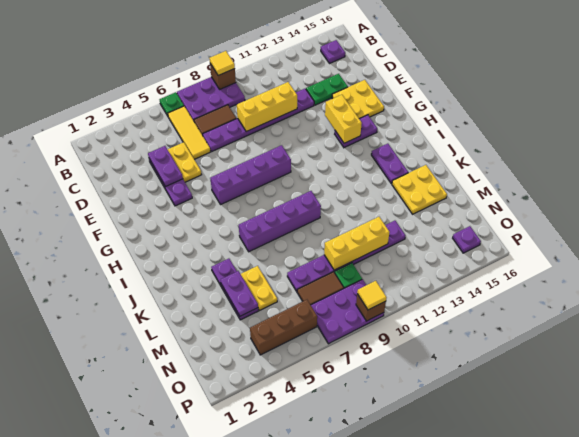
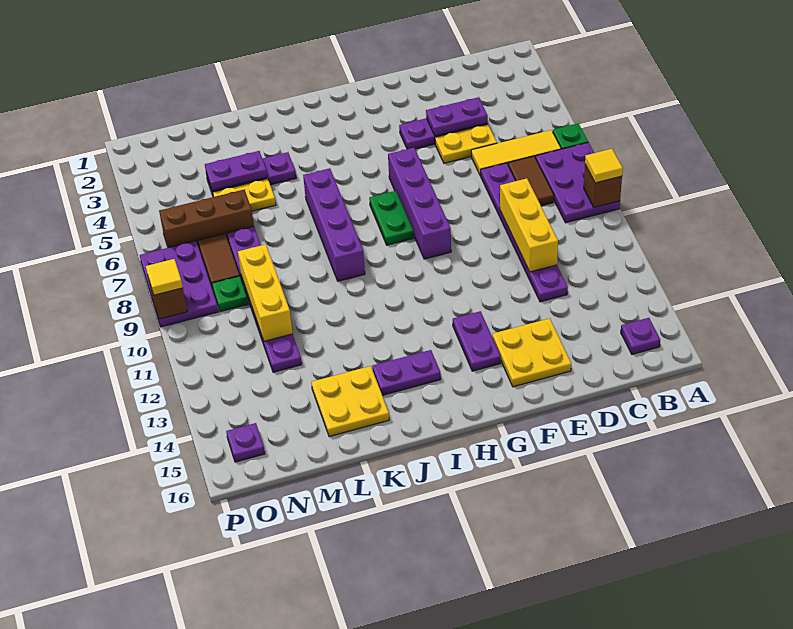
green 1x2 plate [306,74,348,105] -> green 1x2 plate moved to [369,191,414,245]
yellow 1x2 brick [325,95,362,143] -> none
brown 1x3 brick [250,300,317,355] -> brown 1x3 brick turned to [159,190,254,248]

